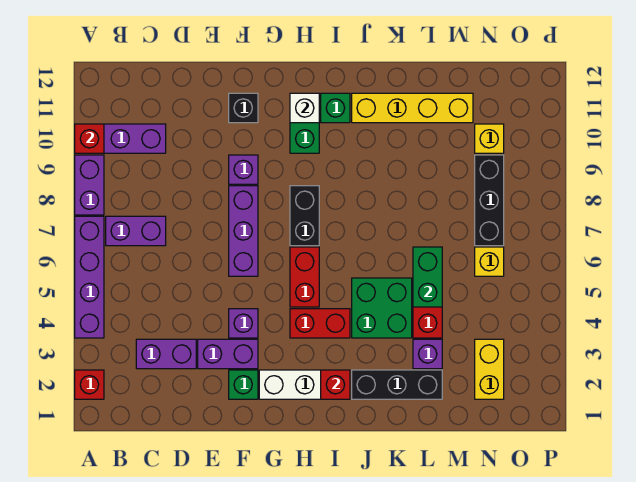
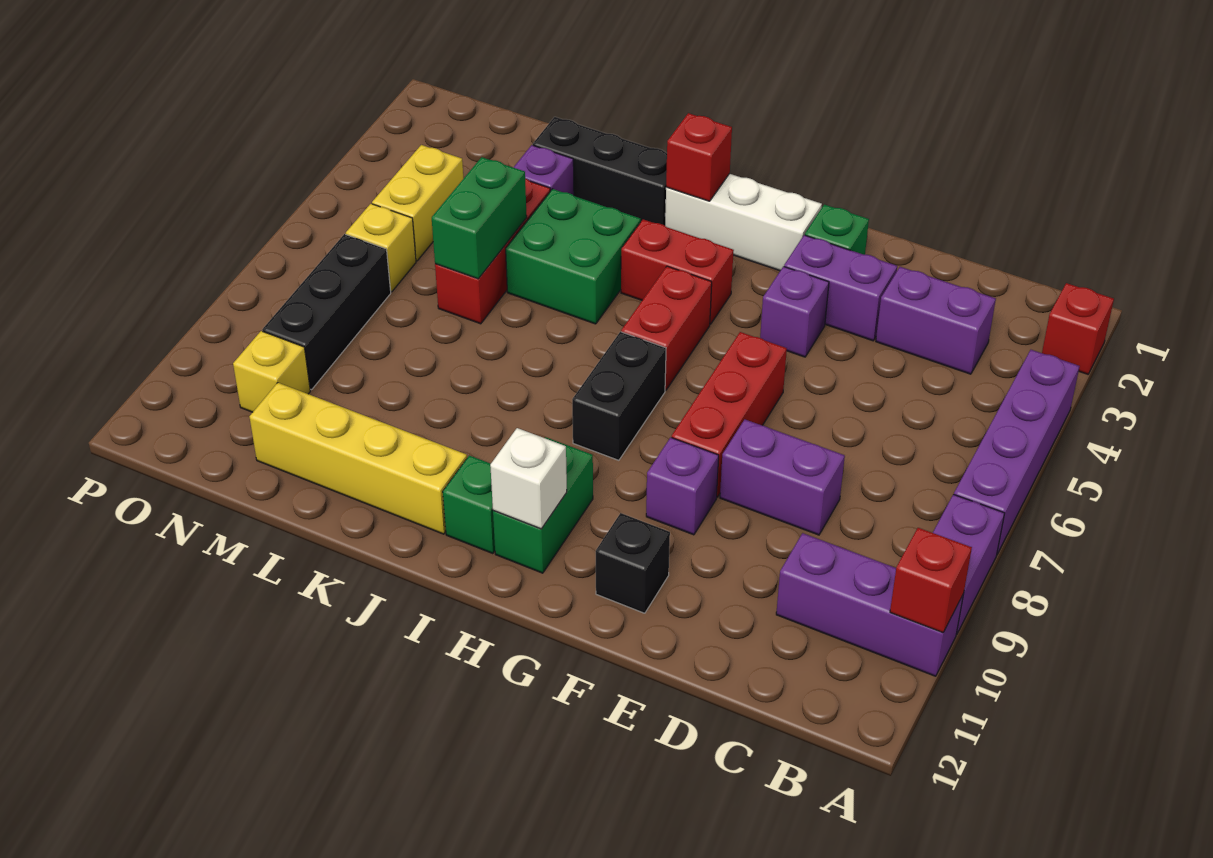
purple 1x2 brick [106,216,166,246] -> purple 1x2 brick moved to [720,419,845,535]
purple 1x3 brick [229,186,258,276] -> red 1x3 brick [672,332,787,497]
yellow 1x2 brick [475,339,504,399] -> yellow 1x2 brick moved to [372,145,463,261]

